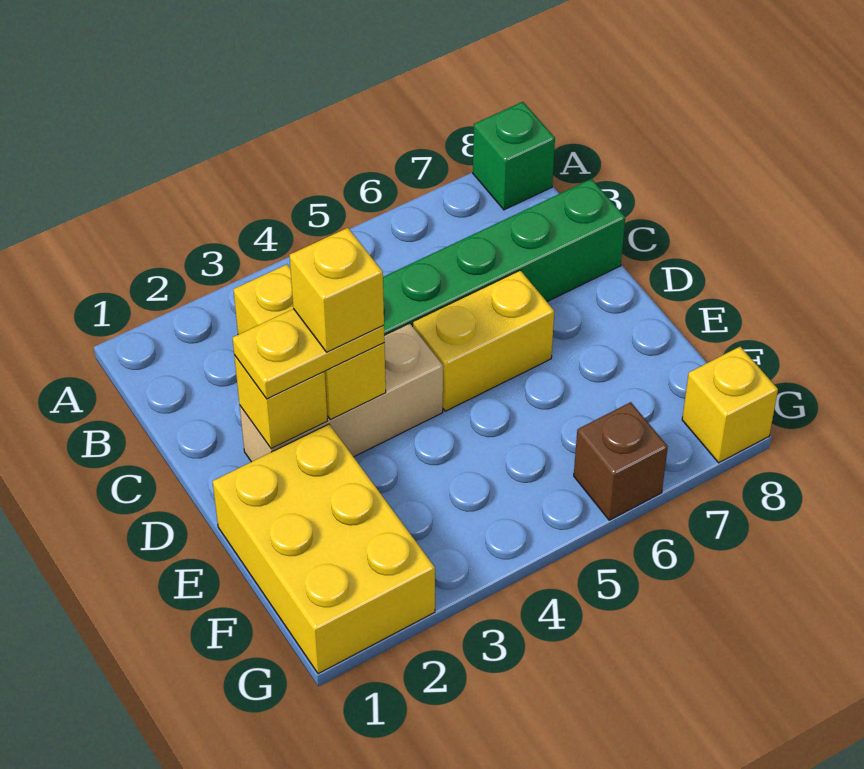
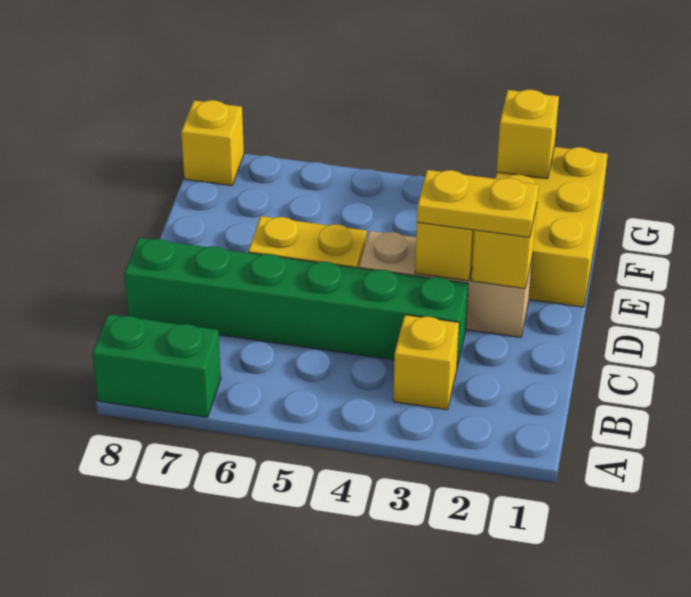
green 1x1 brick [473,102,555,210] -> green 1x2 brick [93,314,221,418]
yellow 1x1 brick [289,228,384,352] -> yellow 1x1 brick moved to [497,90,559,179]
brown 1x1 brick [574,402,668,520] -> none

